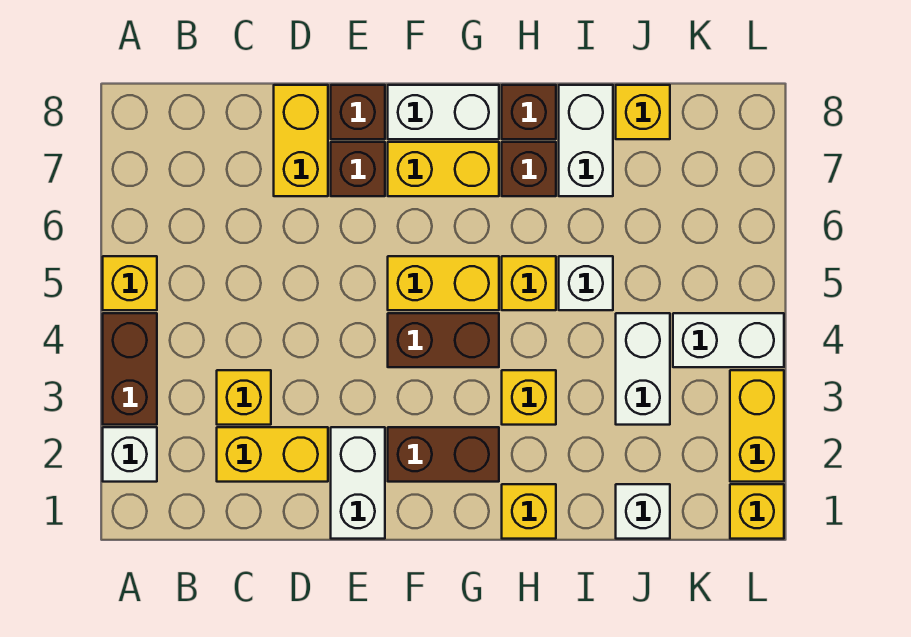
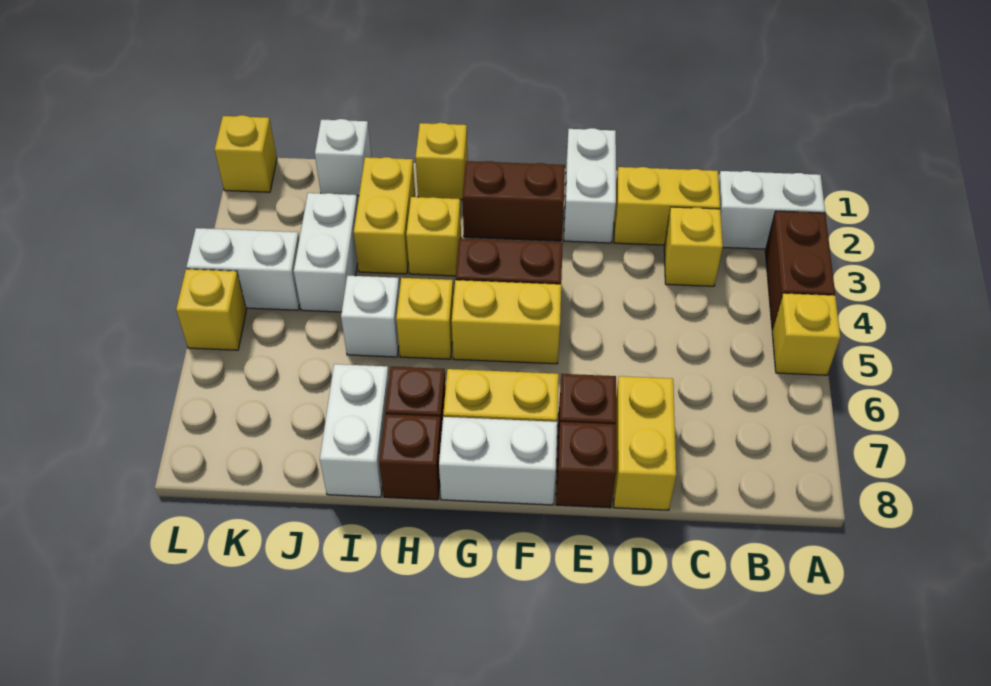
white 1x1 brick [103,427,157,482] -> white 1x2 brick [719,171,825,249]
yellow 1x1 brick [616,85,670,139] -> yellow 1x1 brick moved to [176,269,246,350]
yellow 1x2 brick [730,370,784,482] -> yellow 1x2 brick moved to [354,157,415,274]

